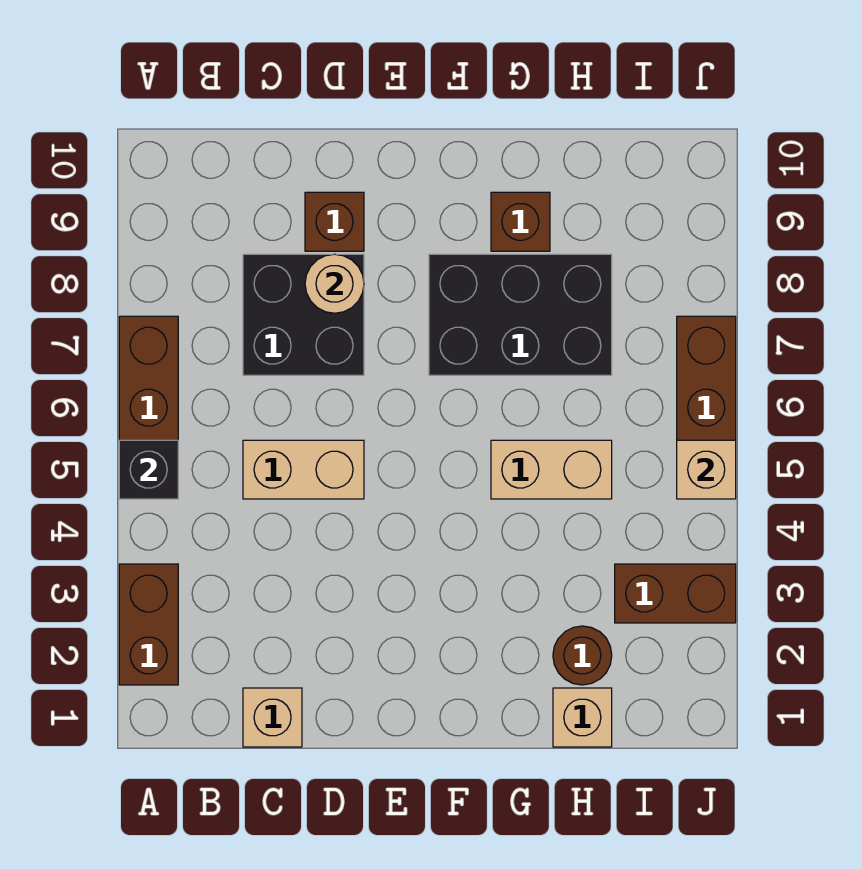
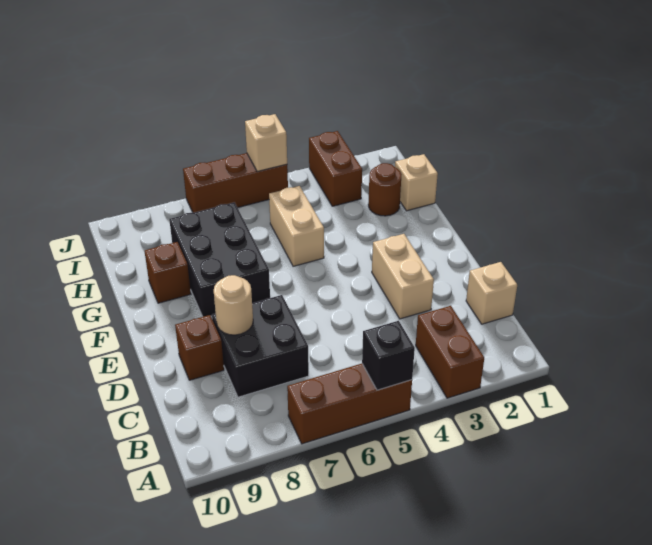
brown 1x2 brick [119,564,178,685] -> brown 1x2 brick turned to [416,306,484,398]
tan 1x2 brick [243,440,364,499] -> tan 1x2 brick moved to [372,234,434,319]

